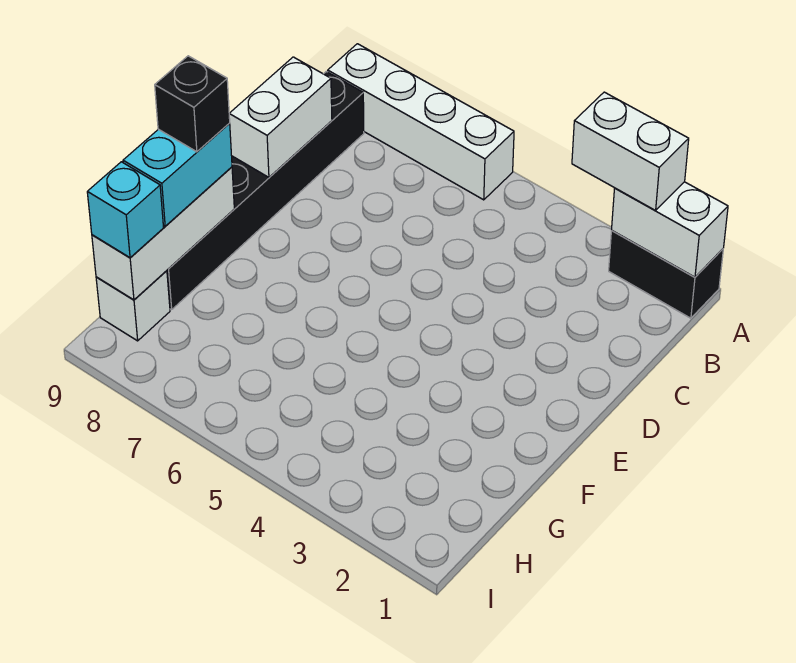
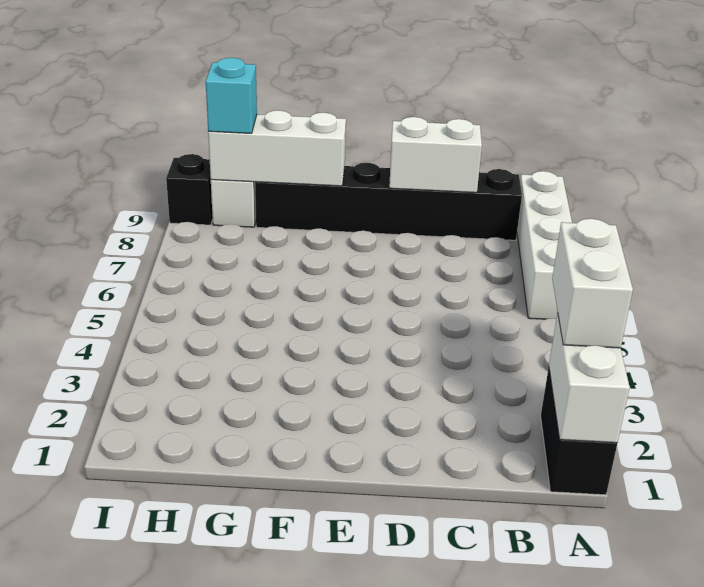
cyan 1x2 brick [123,123,232,226] -> none
black 1x1 brick [155,56,230,152] -> black 1x1 brick moved to [166,154,213,225]

